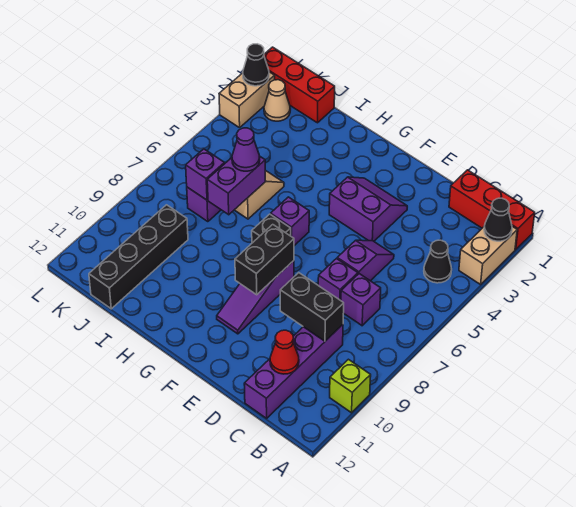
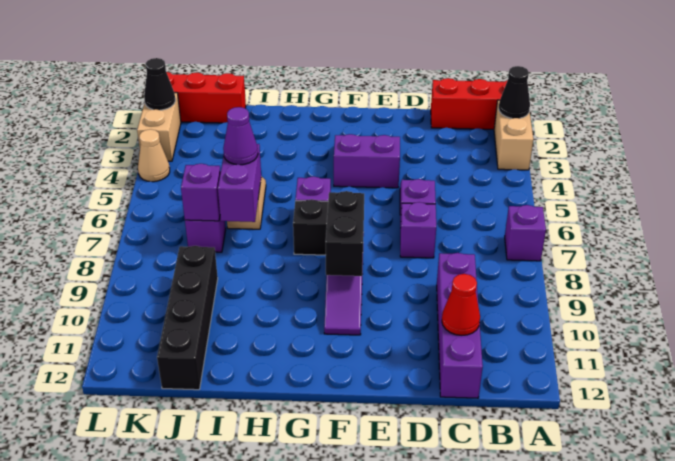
lime 1x1 brick [330,359,371,413] -> none
black 1x1 cone [424,240,452,283] -> none
purple 1x1 brick [341,274,381,326] -> purple 1x1 brick moved to [505,205,546,261]
black 1x2 brick [280,273,344,341] -> none
tan 1x1 cone [264,80,290,121] -> tan 1x1 cone moved to [138,129,170,182]

